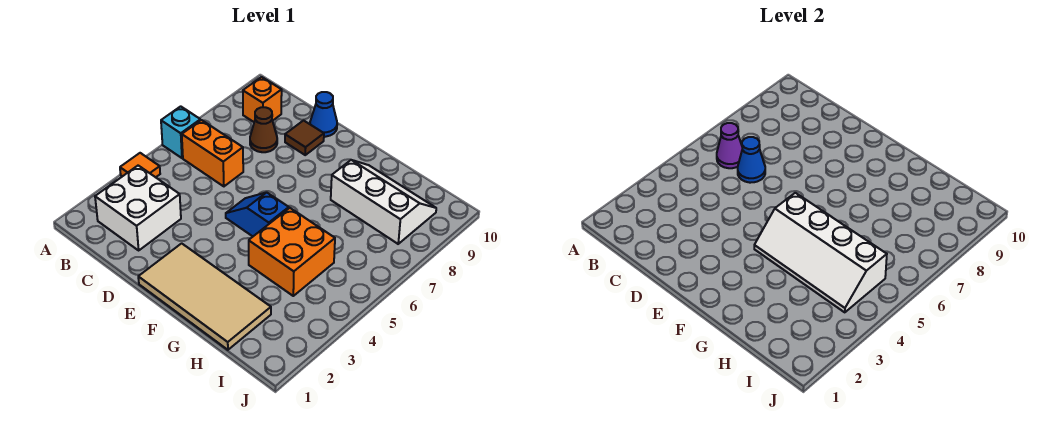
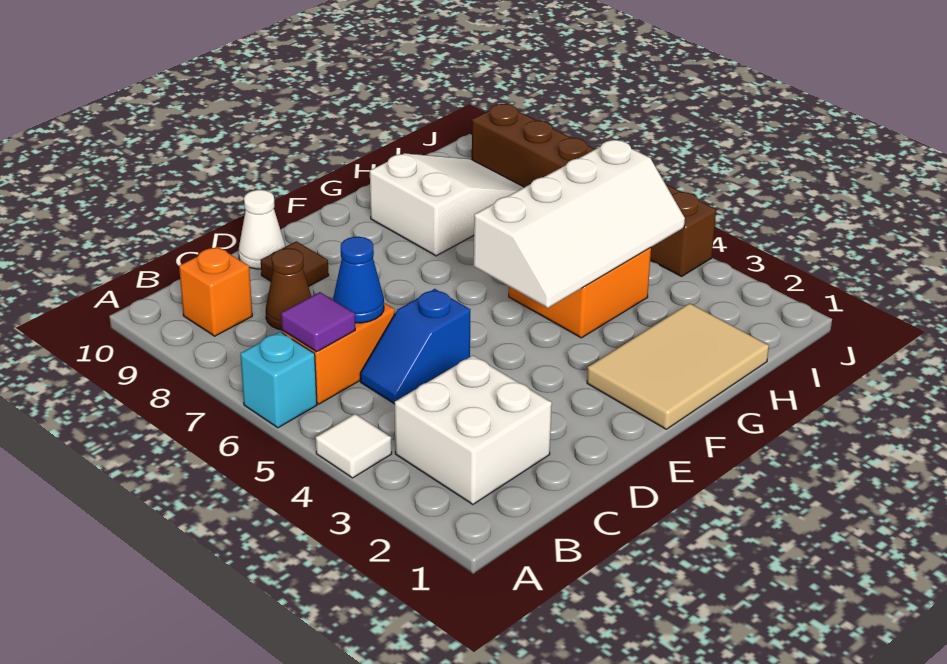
orange 1x1 tile [120,153,160,177] -> white 1x1 tile [316,414,392,478]
purple 1x1 cone [717,123,742,168] -> purple 1x1 tile [281,292,355,352]
blue 1x1 cone [310,92,337,137] -> white 1x1 cone [239,190,285,269]
tan 2x4 tile [138,243,271,350] -> tan 2x3 tile [587,303,769,429]
blue 1x2 slope [226,192,289,236] -> blue 1x2 slope moved to [360,289,470,404]
white 2x3 slope [331,160,436,244] -> white 2x3 slope turned to [370,153,524,256]
none -> brown 1x6 brick [472,104,716,276]

